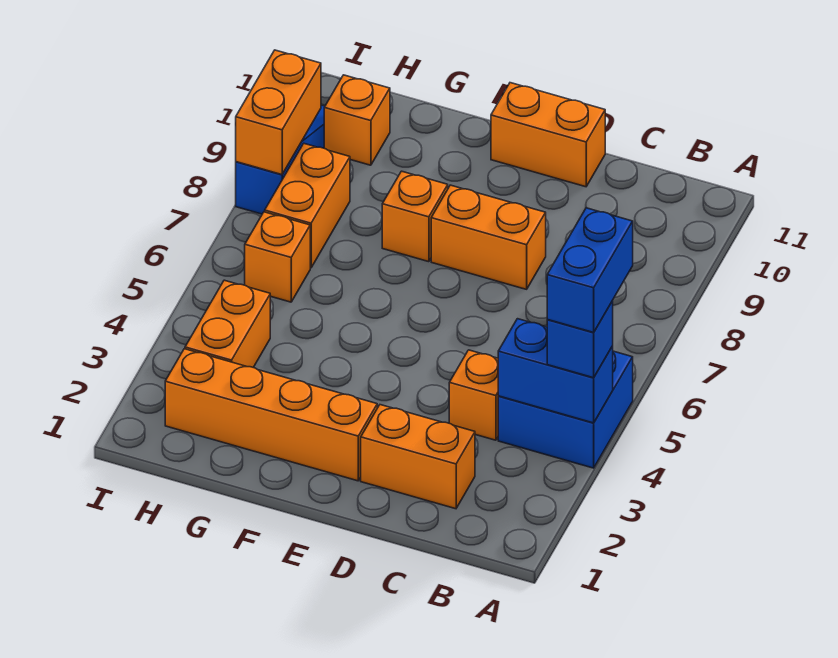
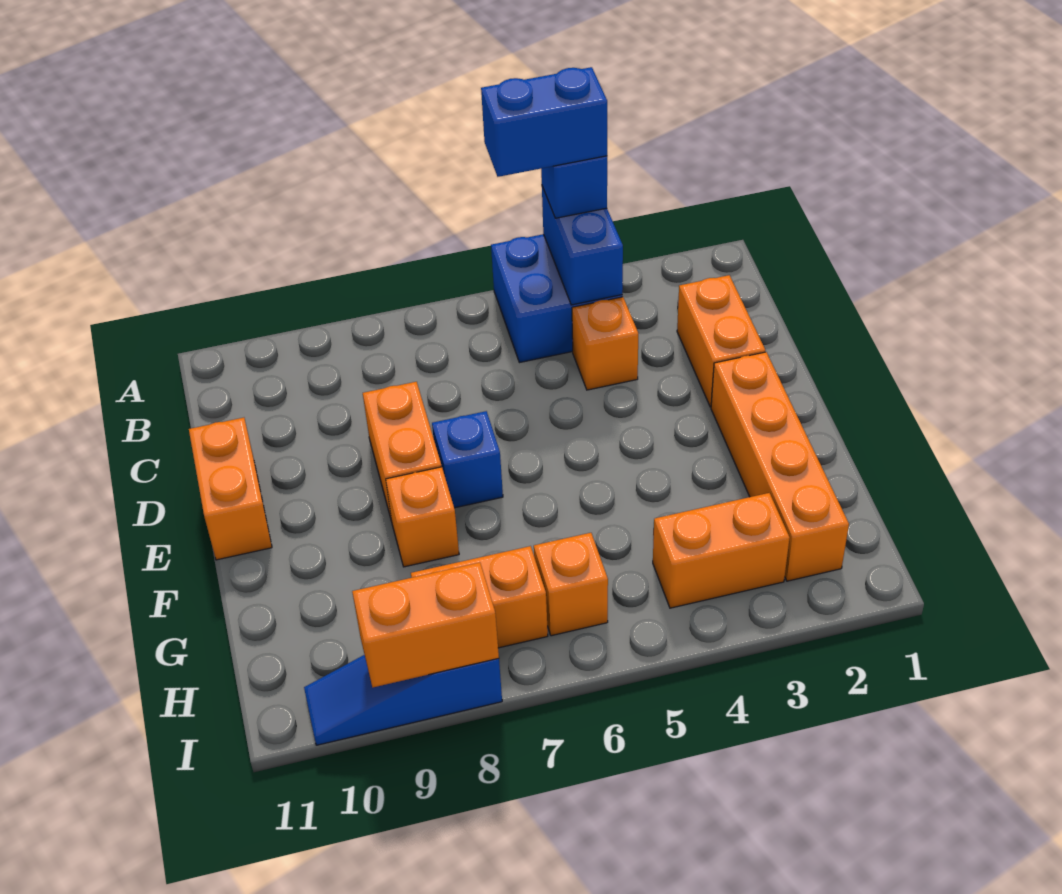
none -> blue 1x1 brick [432,411,503,508]
orange 1x1 brick [324,75,390,165] -> none

